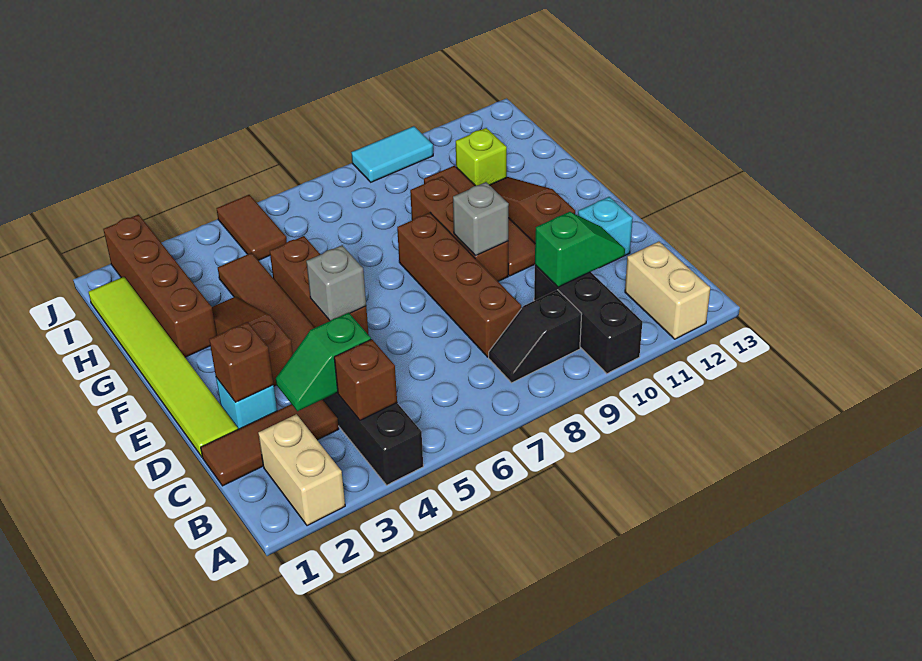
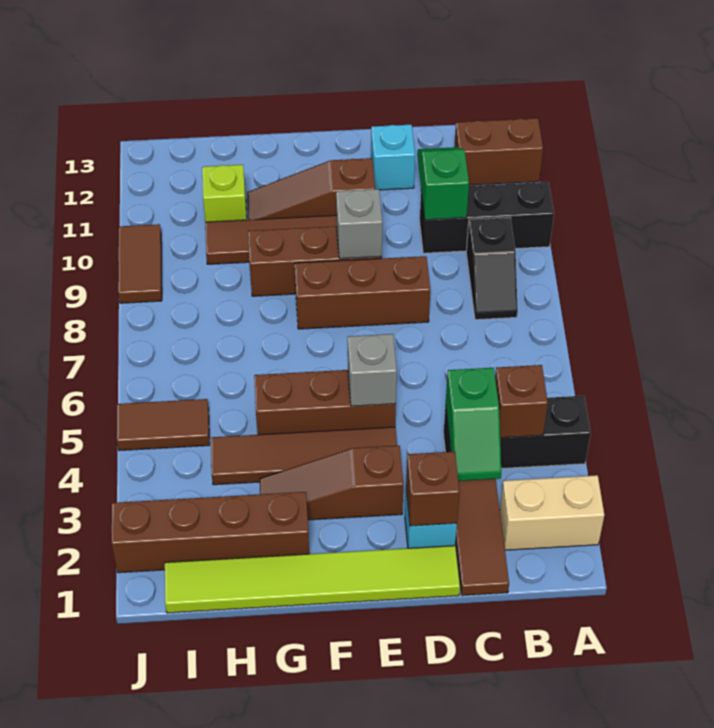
tan 1x2 brick [625,242,710,339] -> brown 1x2 brick [454,118,543,185]
brown 1x4 brick [397,213,521,357] -> brown 1x3 brick [295,256,430,329]
cyan 1x2 tile [351,126,433,182] -> brown 1x2 tile [118,224,162,303]

